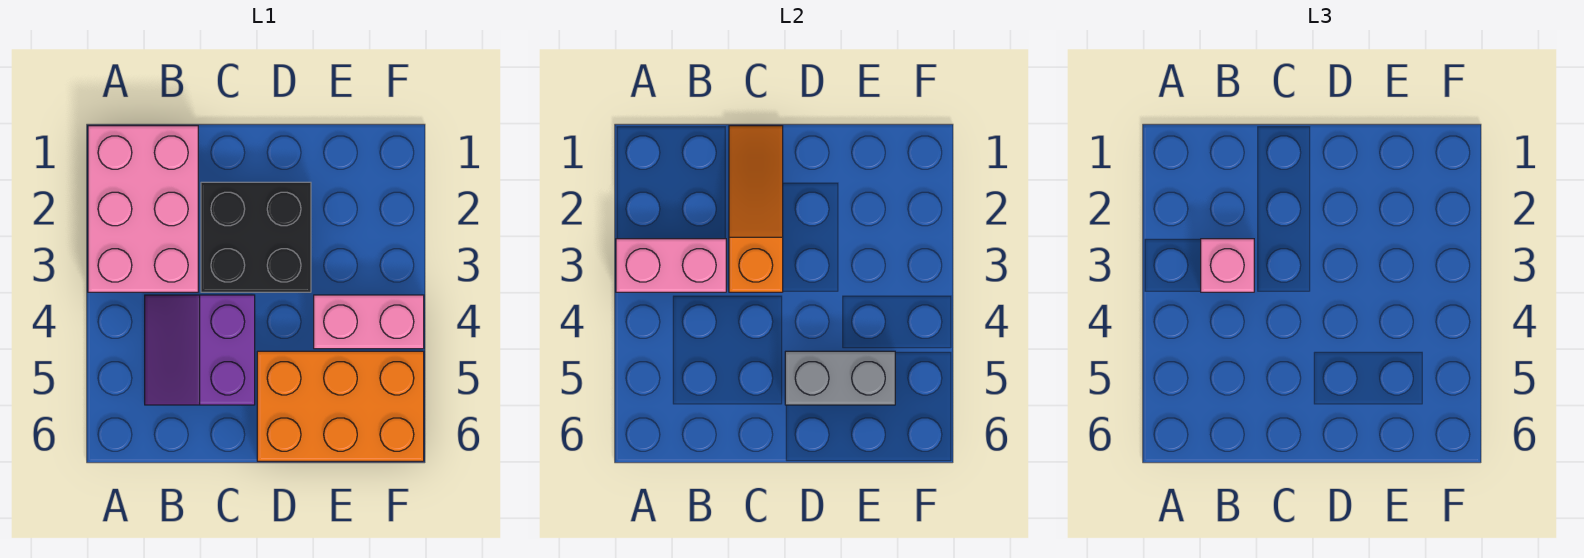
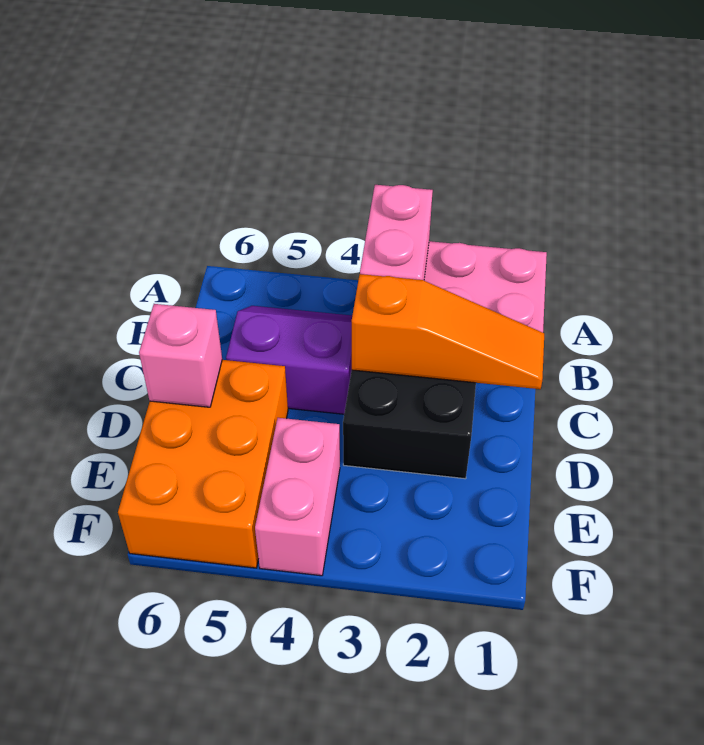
pink 1x1 brick [1201,239,1254,292] -> pink 1x1 brick moved to [139,304,222,407]
grey 1x2 brick [785,351,895,405] -> none

